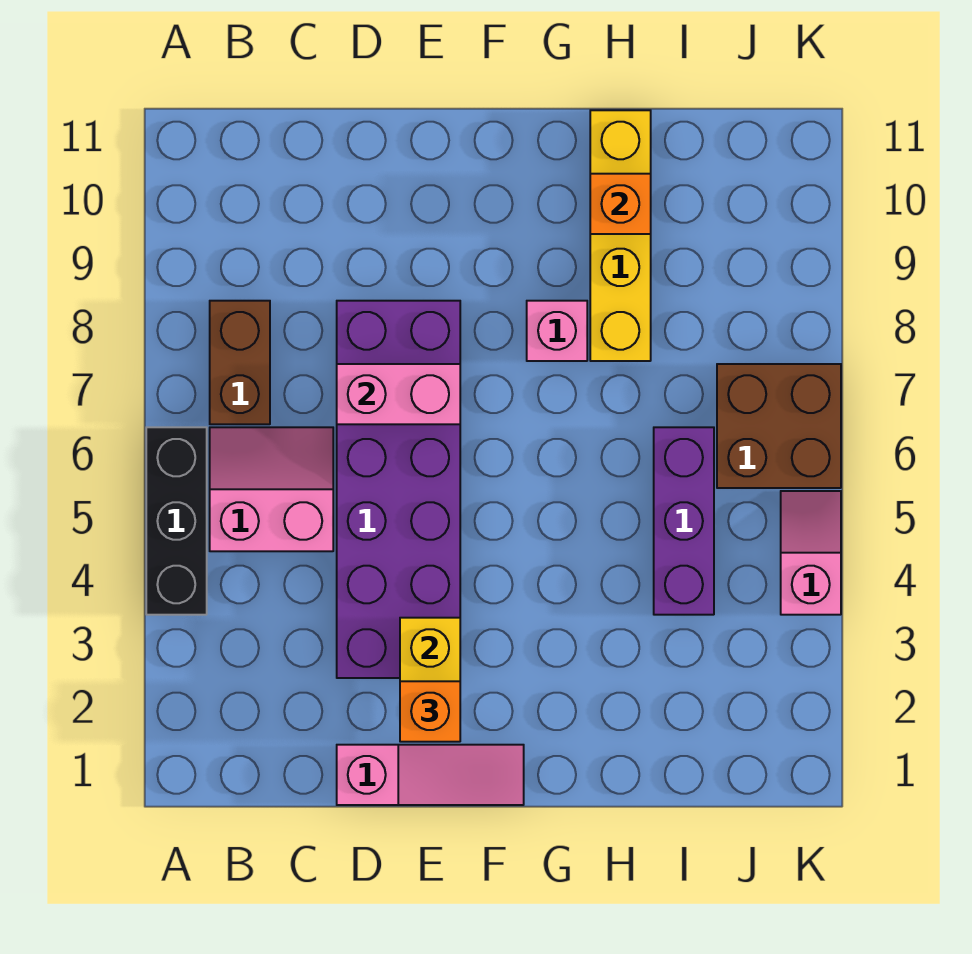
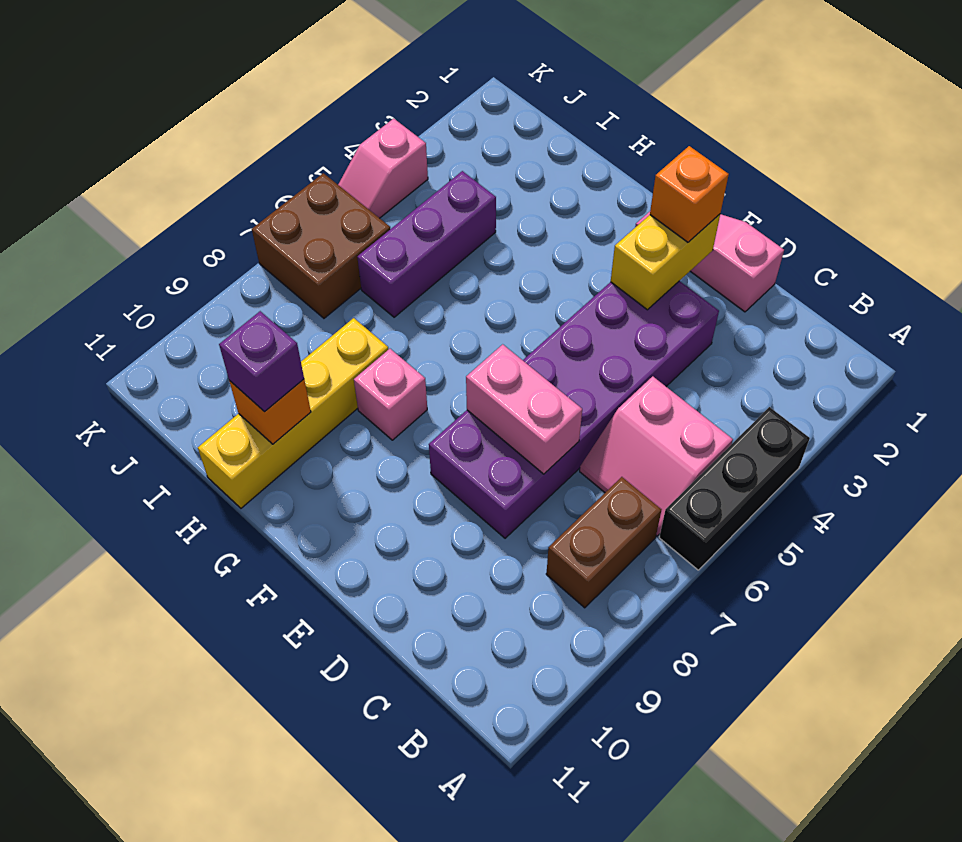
none -> purple 1x1 brick [219,311,304,412]

